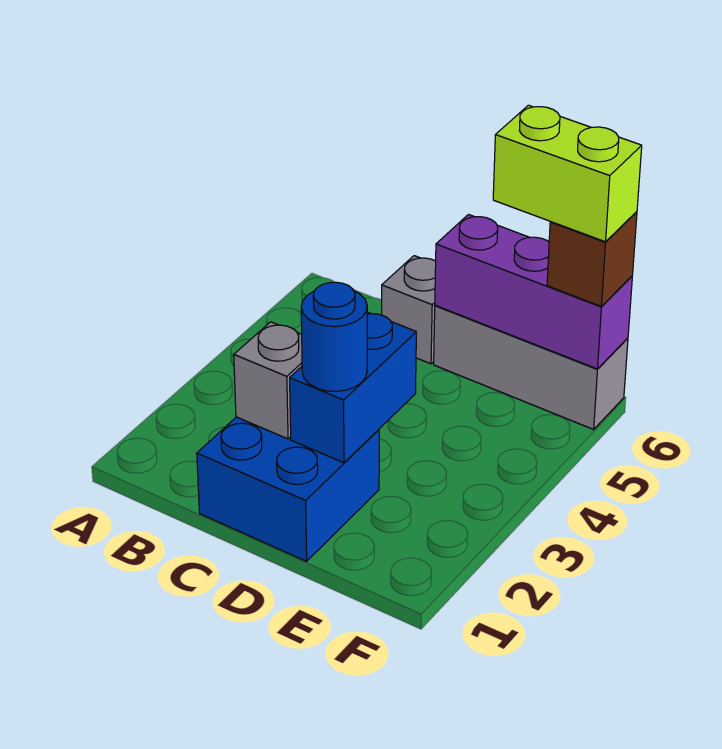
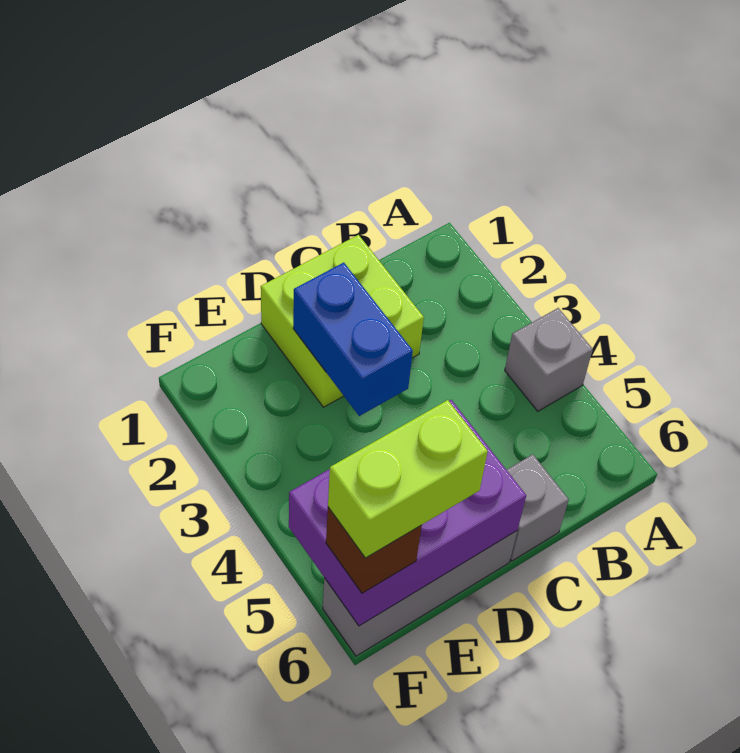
blue 2x2 brick [197,417,379,561] -> lime 2x2 brick [261,235,424,407]
grey 1x1 brick [234,322,302,439] -> grey 1x1 brick moved to [505,308,593,411]
blue 1x1 round brick [301,282,367,392] -> none
purple 1x3 brick [435,215,632,369] -> purple 2x3 brick [289,400,526,626]

